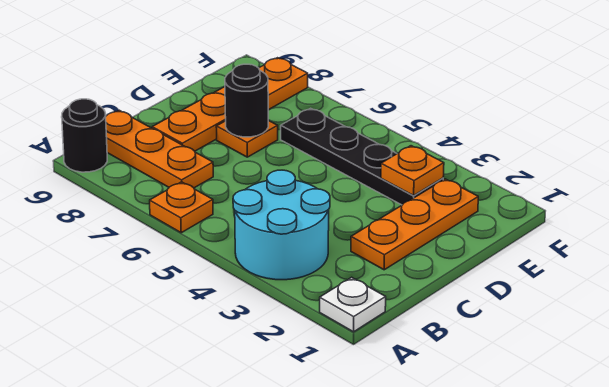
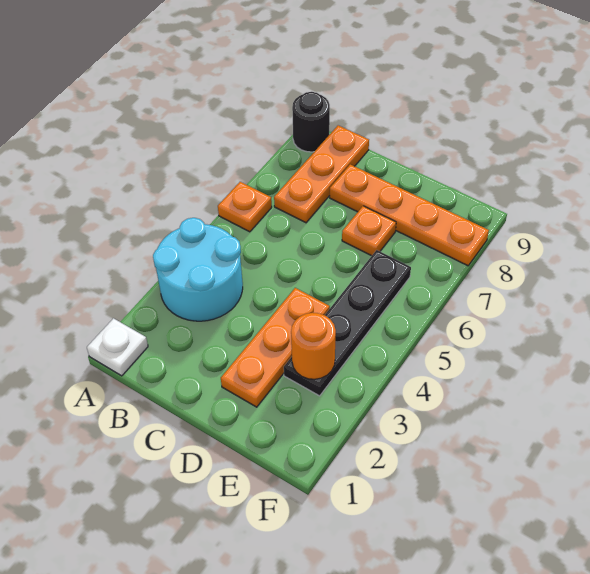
orange 1x3 plate [351,179,478,270] -> orange 1x3 plate turned to [221,288,330,407]
black 1x1 round brick [225,64,268,137] -> none
orange 1x1 plate [381,146,444,196] -> orange 1x1 round brick [291,313,336,379]

